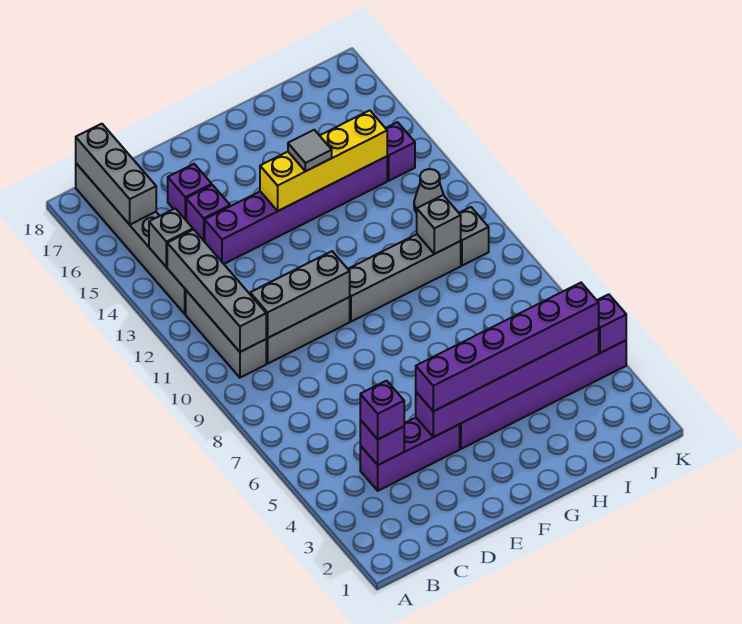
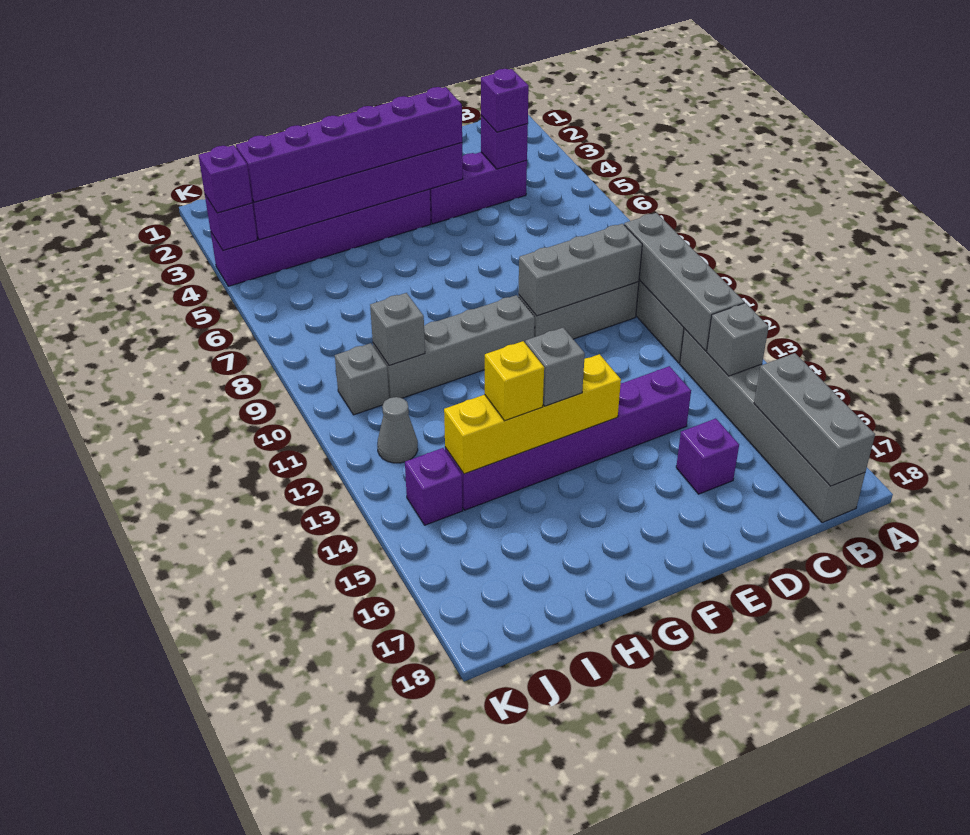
purple 1x1 brick [186,185,230,242] -> purple 1x1 brick moved to [198,145,252,213]
grey 1x1 tile [288,130,332,171] -> grey 1x1 brick [525,328,585,406]
none -> yellow 1x1 brick [485,341,544,421]

